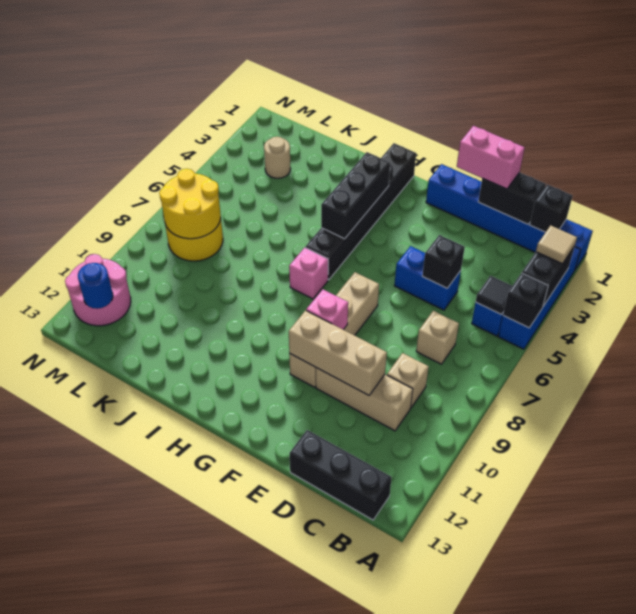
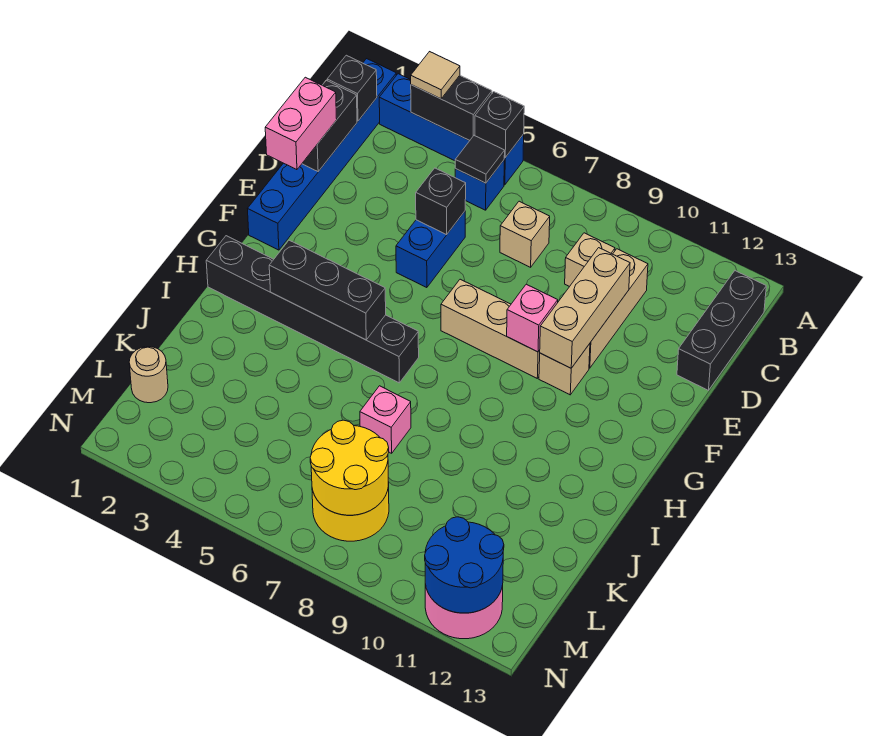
pink 1x1 brick [289,248,328,299] -> pink 1x1 brick moved to [360,386,411,453]
tan 1x1 round brick [264,137,291,178] -> tan 1x1 round brick moved to [129,347,168,403]
blue 1x1 round brick [78,263,113,309] -> blue 2x2 round brick [425,517,504,613]

